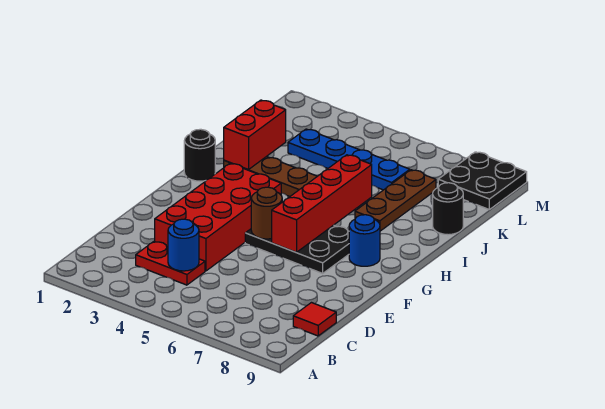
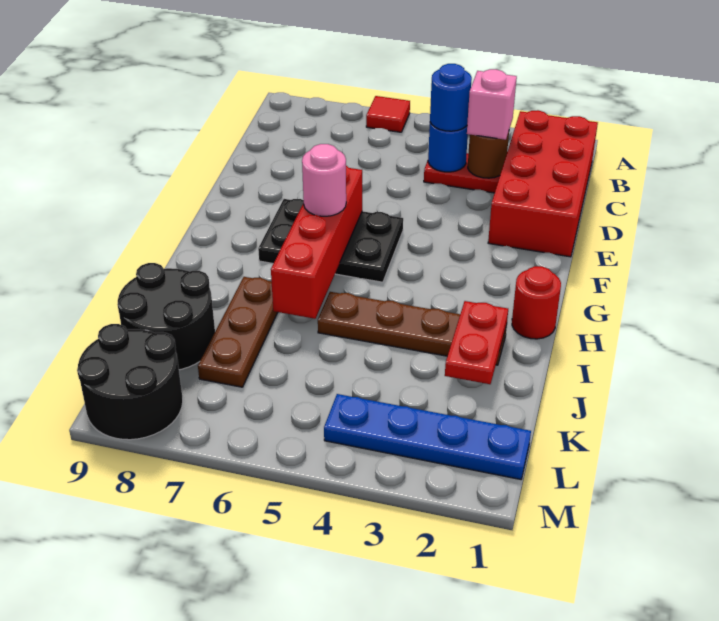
none -> pink 1x1 brick [467,69,517,140]
red 1x1 tile [293,303,336,336] -> red 1x1 tile moved to [366,96,410,132]
red 2x4 brick [155,163,281,271] -> red 2x4 brick moved to [488,110,598,257]
brown 1x1 round brick [251,187,282,239] -> brown 1x1 round brick moved to [468,132,509,178]
none -> pink 1x1 round brick [302,144,346,216]
blue 1x1 round brick [349,215,380,266] -> blue 1x1 round brick moved to [430,64,472,131]
black 1x1 round brick [184,129,215,181] -> red 1x1 round brick [512,266,561,339]
red 1x2 brick [224,100,286,169] -> red 1x2 plate [445,301,508,384]
black 1x1 round brick [433,183,463,235] -> black 2x2 round brick [117,263,215,370]
blue 1x4 plate [288,129,410,190] -> blue 1x4 plate moved to [324,394,531,479]
black 2x2 plate [438,152,527,209] -> black 2x2 round brick [77,324,183,440]

